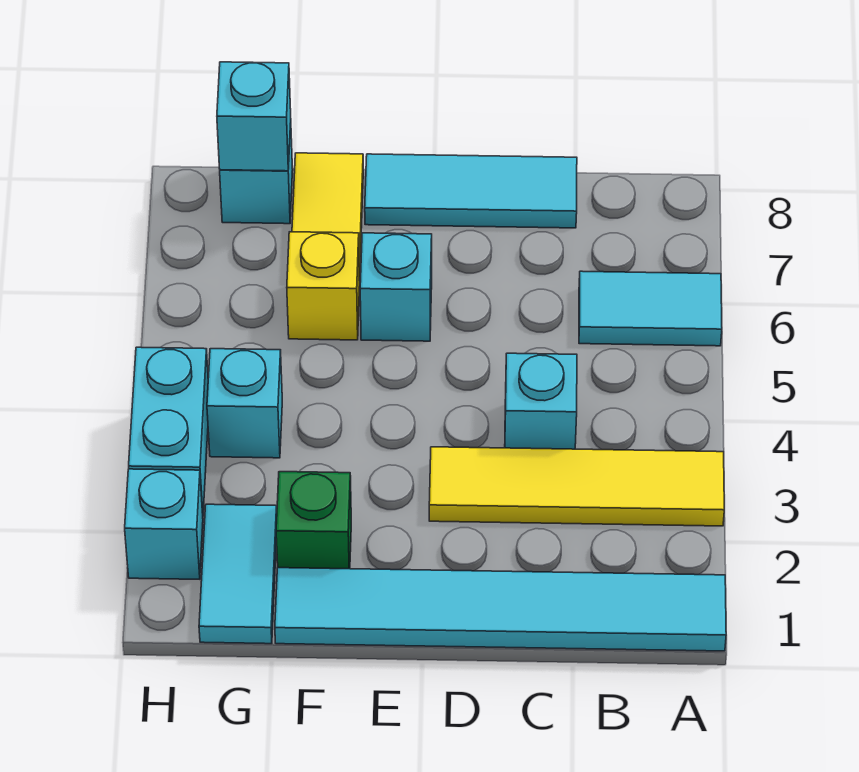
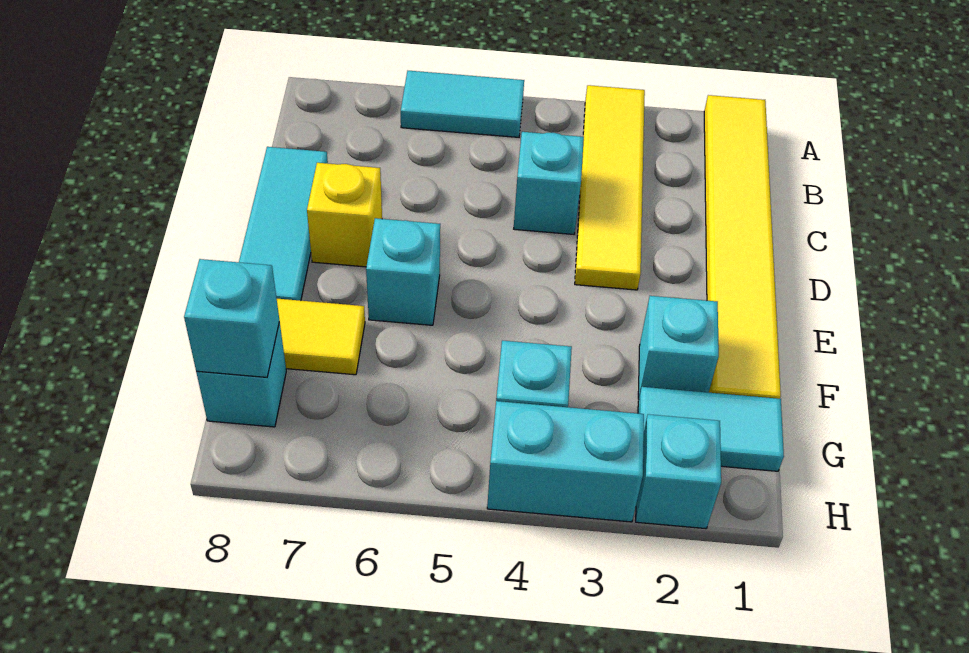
cyan 1x6 tile [275,568,726,651] -> yellow 1x6 tile [704,95,781,399]
cyan 1x2 tile [579,271,722,346] -> cyan 1x2 tile turned to [401,71,524,137]
green 1x1 brick [276,472,351,569] -> cyan 1x1 brick [638,296,719,399]
yellow 1x1 brick [287,232,360,340] -> yellow 1x1 brick moved to [307,163,382,267]

